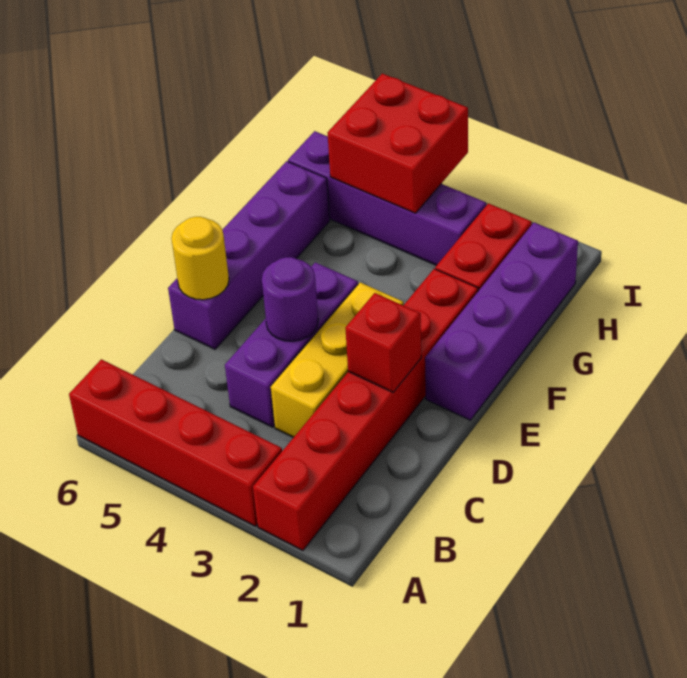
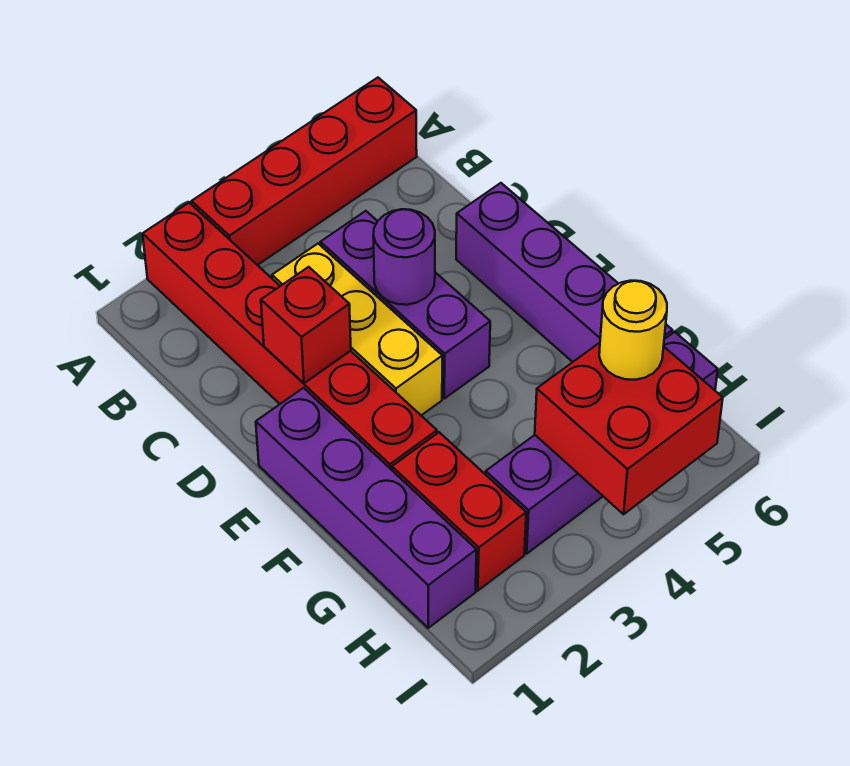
yellow 1x1 round brick [171,217,229,300] -> yellow 1x1 round brick moved to [599,281,667,380]

